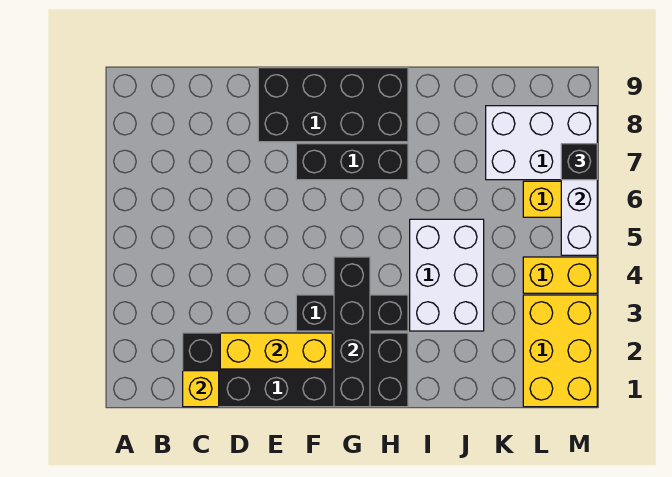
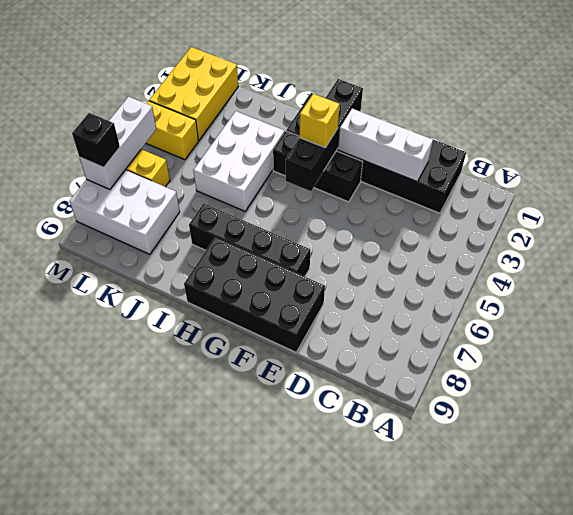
yellow 1x1 brick [183,371,219,407] -> yellow 1x1 brick moved to [299,94,340,148]
yellow 1x3 brick [220,333,332,369] -> white 1x3 brick [338,109,433,182]
black 1x3 brick [296,144,408,180] -> black 1x4 brick [189,203,310,277]

